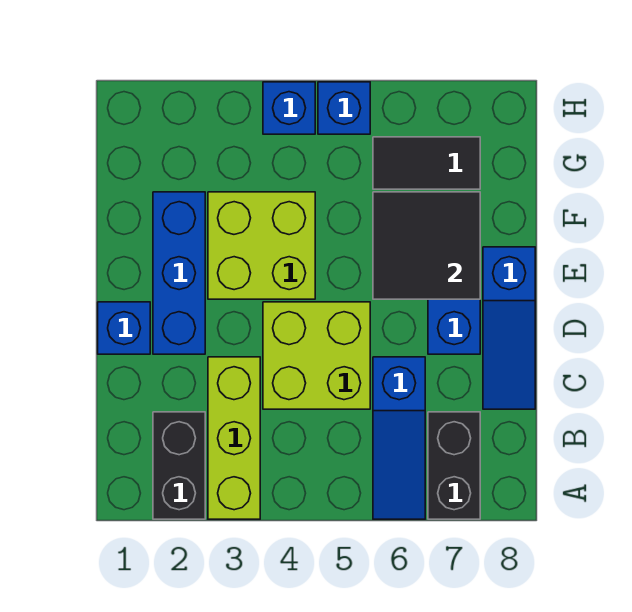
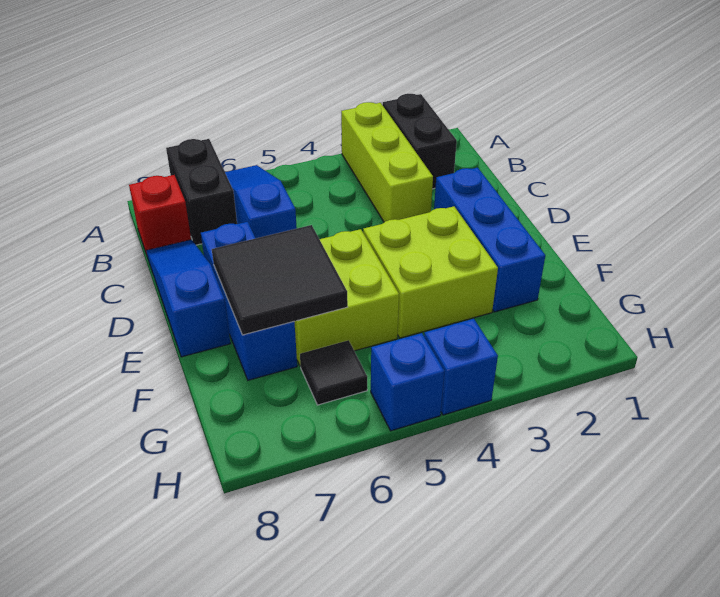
none -> red 1x1 brick [129,175,191,254]
lime 2x2 brick [263,302,370,409] -> lime 2x2 brick moved to [294,229,399,365]
blue 1x1 brick [98,302,150,354] -> none
black 1x2 tile [373,137,480,189] -> black 1x1 tile [300,340,367,405]

